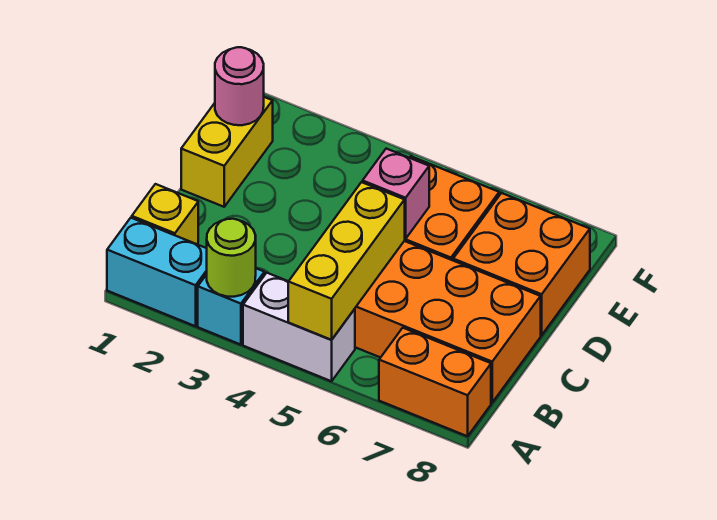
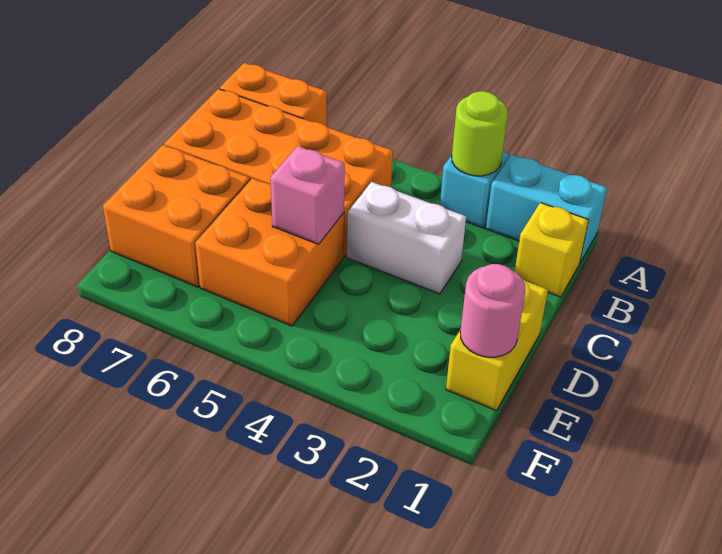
white 1x2 brick [243,273,355,381] -> white 1x2 brick moved to [347,182,466,294]
yellow 1x3 brick [288,182,405,340] -> none

